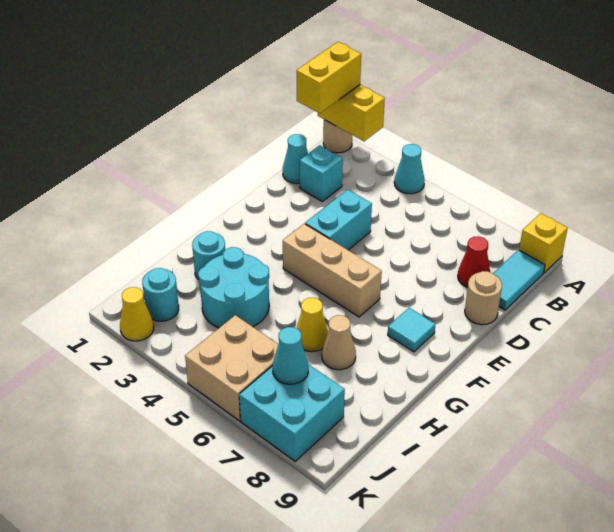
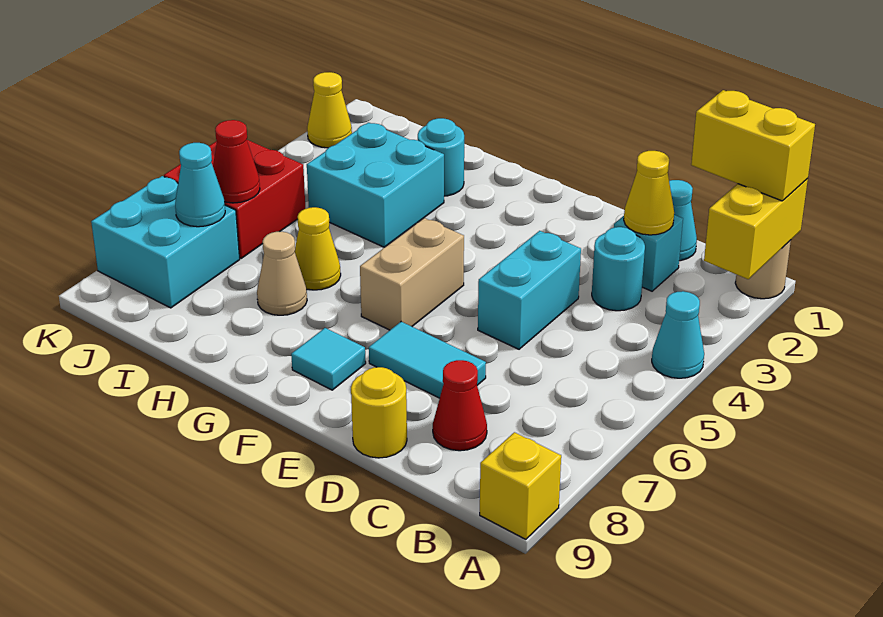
cyan 1x2 tile [493,250,545,310] -> cyan 1x2 tile moved to [369,322,486,398]
none -> yellow 1x1 cone [624,151,674,235]
cyan 1x2 brick [305,189,372,250] -> cyan 1x2 brick turned to [478,231,581,349]
tan 1x1 round brick [465,271,502,325] -> yellow 1x1 round brick [351,367,407,458]
tan 1x3 brick [283,224,382,317] -> tan 1x2 brick [360,218,464,330]
cyan 2x2 round brick [198,247,269,328] -> cyan 2x2 brick [307,123,444,247]
cyan 1x1 round brick [142,268,179,321] -> cyan 1x1 round brick moved to [592,227,645,311]
tan 2x2 brick [185,315,278,421] -> red 2x2 brick [164,140,306,258]
none -> red 1x1 cone [213,120,260,203]

